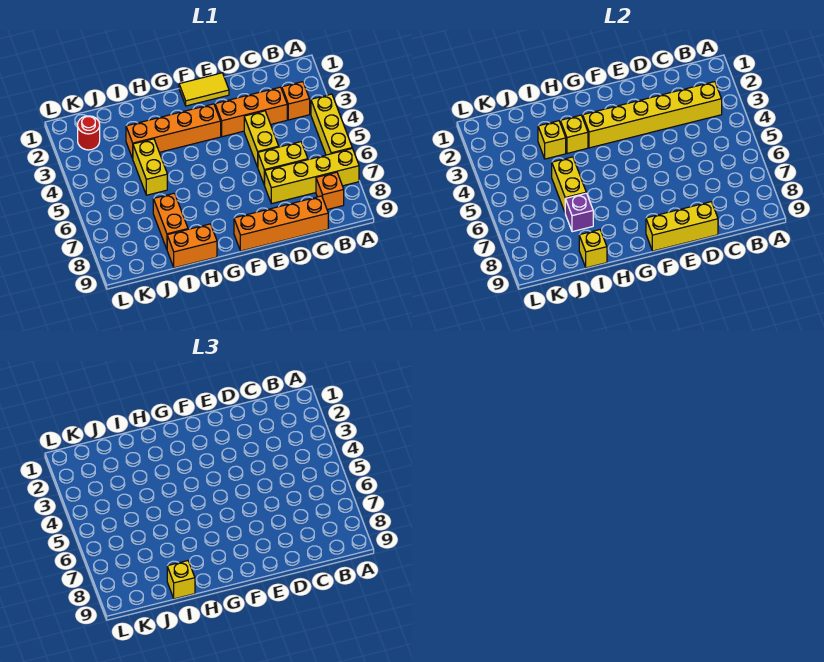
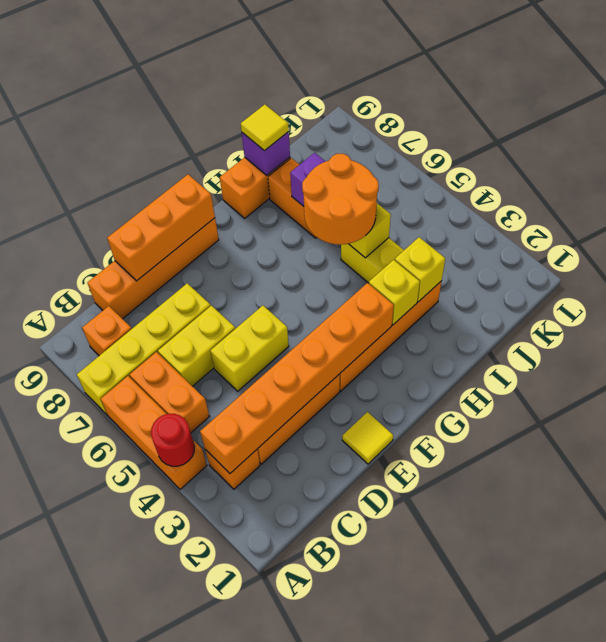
yellow 1x3 brick [311,94,352,155] -> orange 1x3 brick [101,376,207,489]
yellow 1x6 brick [583,82,722,148] -> orange 1x6 brick [200,283,394,473]
none -> orange 1x2 brick [130,352,209,433]
yellow 1x2 brick [244,111,279,167] -> yellow 1x2 brick turned to [210,306,289,391]
yellow 1x3 brick [646,202,718,251] -> orange 1x3 brick [107,174,215,281]
yellow 1x2 tile [179,73,229,106] -> yellow 1x1 tile [342,412,393,464]
none -> orange 2x2 round brick [302,154,379,245]
yellow 1x1 brick [579,230,607,268] -> purple 1x1 brick [242,132,290,175]
yellow 1x1 brick [167,561,195,599] -> yellow 1x1 tile [241,105,289,151]
red 1x1 round brick [78,116,100,150] -> red 1x1 round brick moved to [151,414,195,466]

